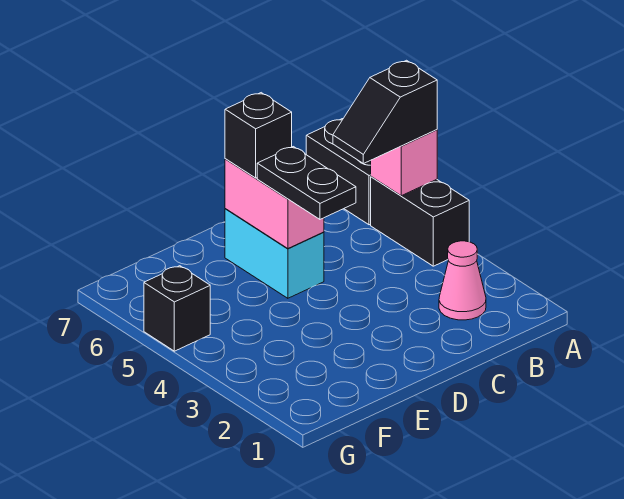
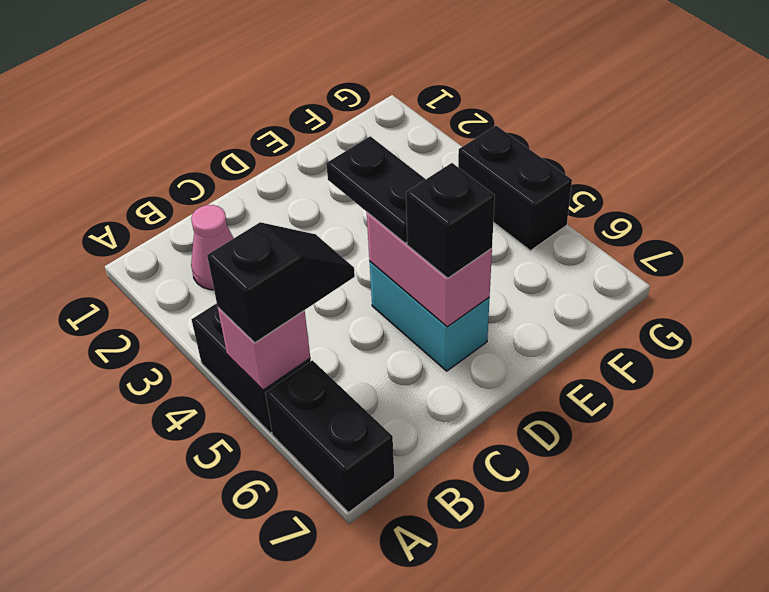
black 1x1 brick [144,266,210,351] -> black 1x2 brick [458,126,572,251]

